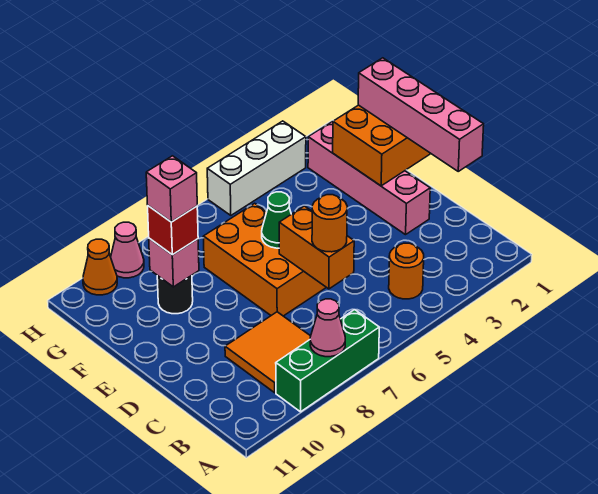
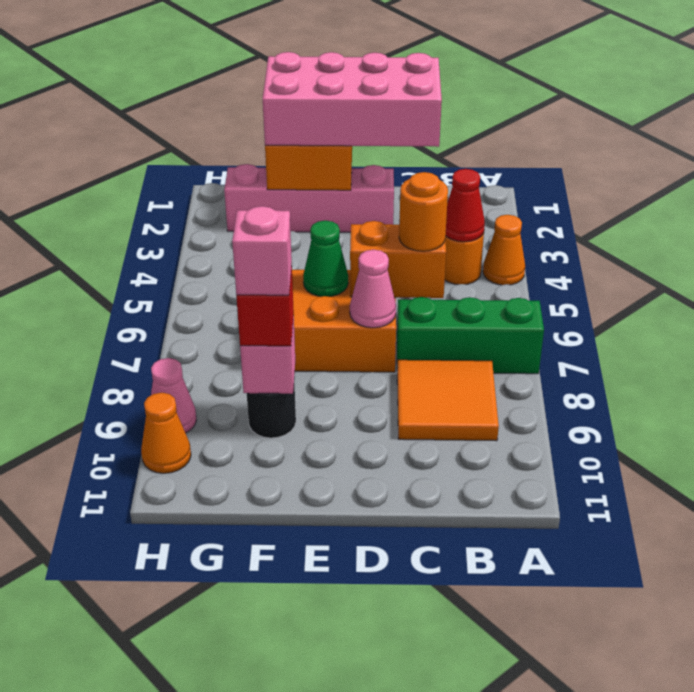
none -> orange 1x1 cone [483,215,525,285]
green 1x3 brick [276,310,379,412] -> green 1x3 brick turned to [397,297,544,374]
pink 1x1 cone [310,299,345,357] -> pink 1x1 cone moved to [350,250,396,328]
none -> red 1x1 cone [446,169,485,242]
pink 1x4 brick [358,58,484,171] -> pink 2x4 brick [263,52,442,147]
white 1x3 brick [207,121,306,215] -> none

